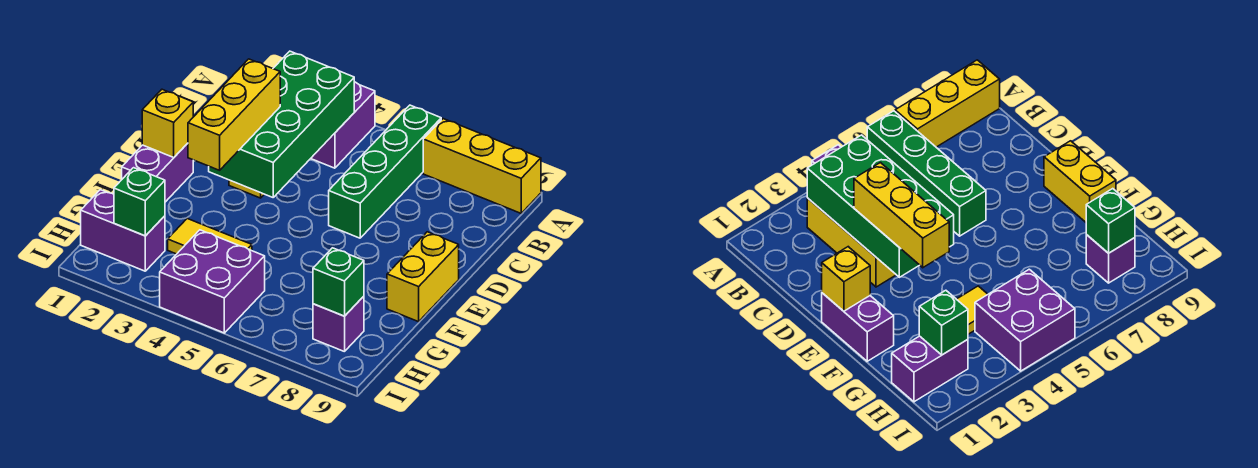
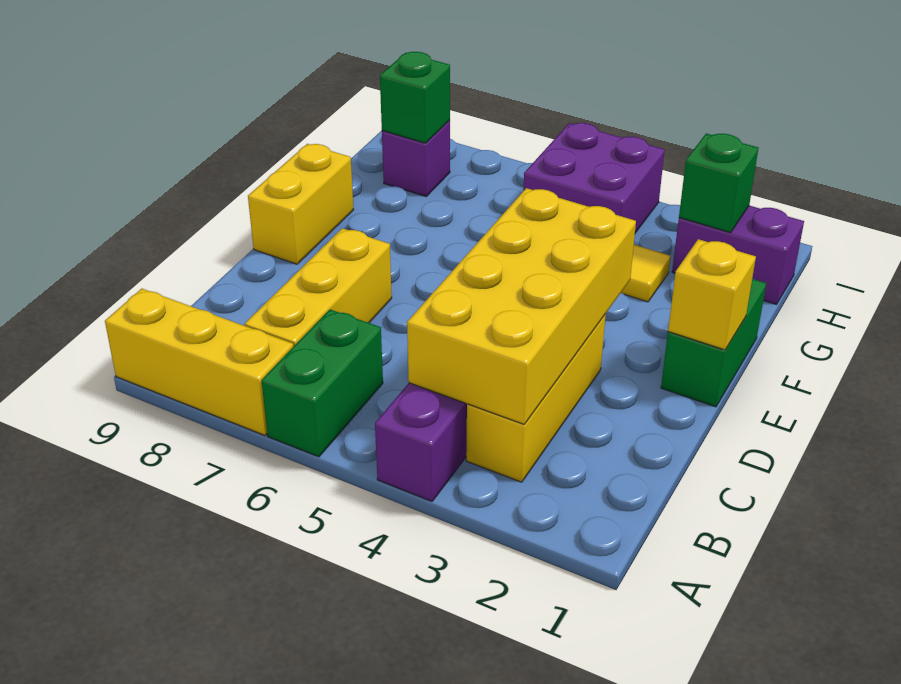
green 1x4 brick [329,105,441,238] -> green 1x2 brick [261,310,383,457]
green 2x4 brick [209,51,354,197] -> yellow 2x4 brick [407,188,636,424]
yellow 1x3 brick [188,59,280,170] -> yellow 1x3 brick moved to [245,228,392,347]
purple 1x2 brick [122,143,193,202] -> green 1x2 brick [661,279,766,407]

